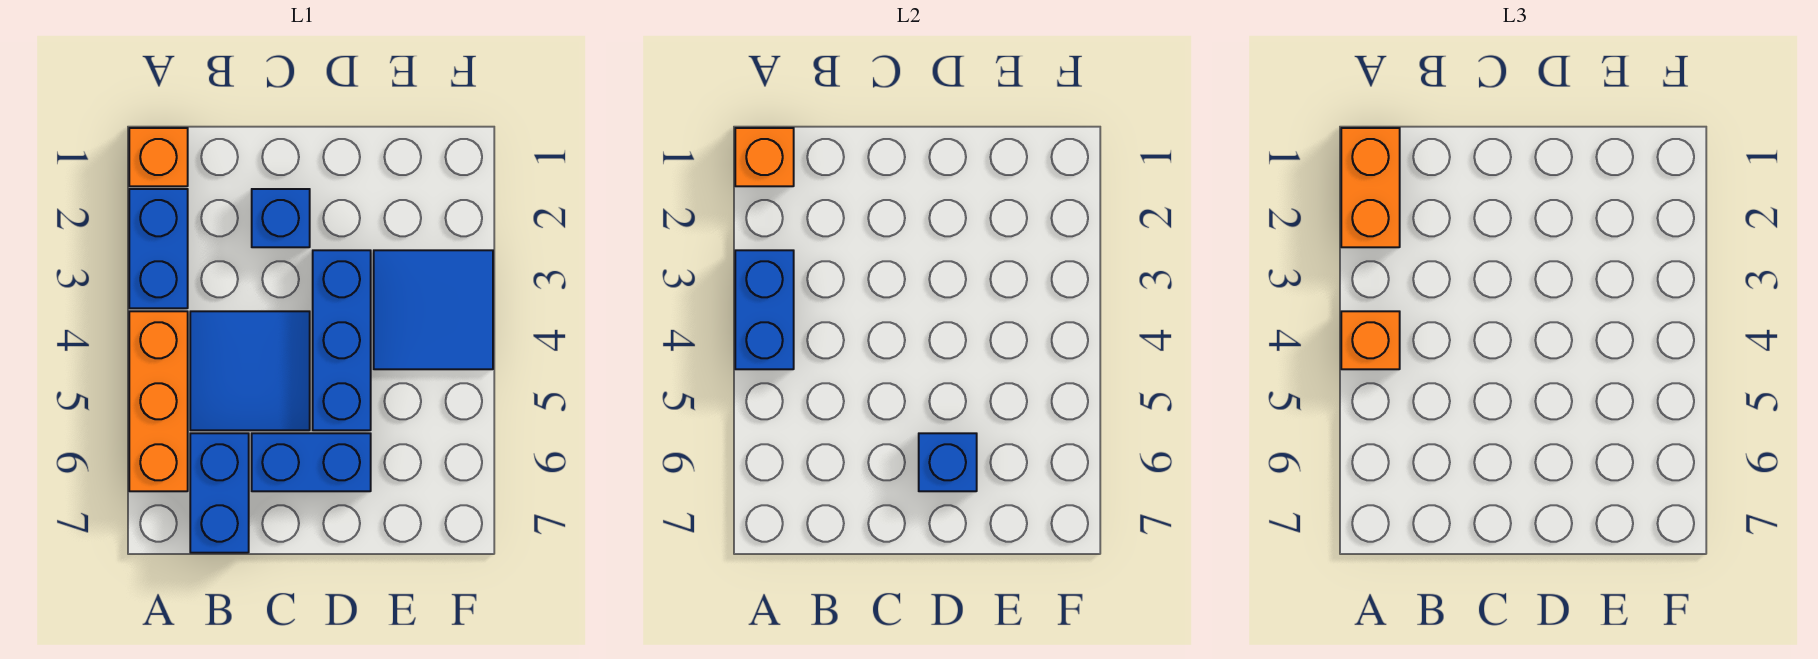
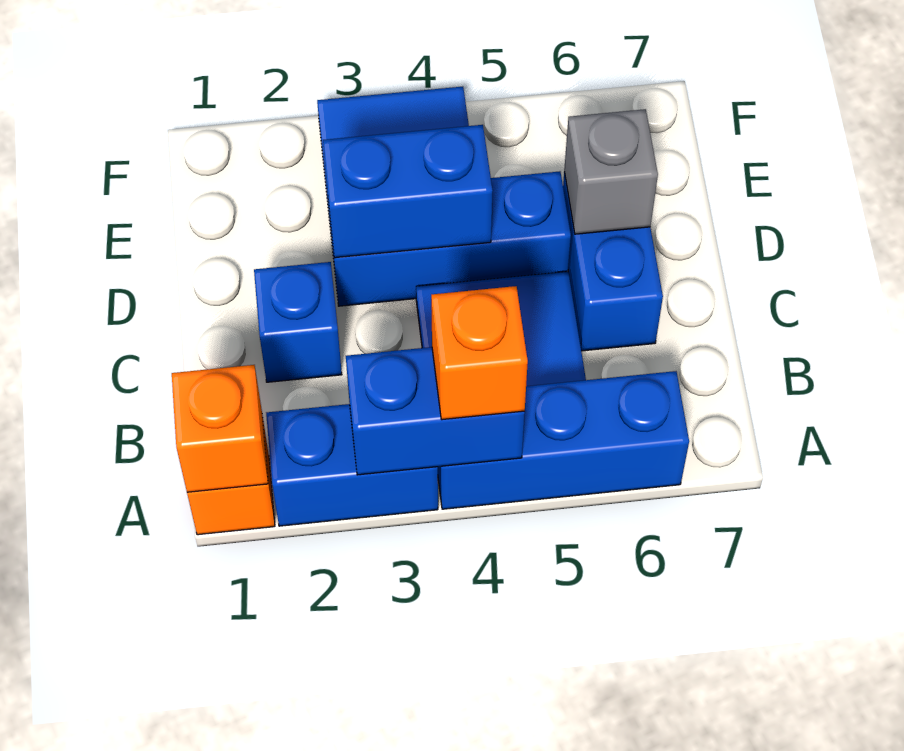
orange 1x2 brick [1341,128,1400,247] -> none
orange 1x3 brick [129,311,188,491] -> blue 1x3 brick [438,371,689,509]
blue 1x2 brick [190,433,249,553] -> blue 1x2 brick moved to [323,125,493,258]
blue 1x1 brick [919,433,977,491] -> grey 1x1 brick [564,109,658,234]

